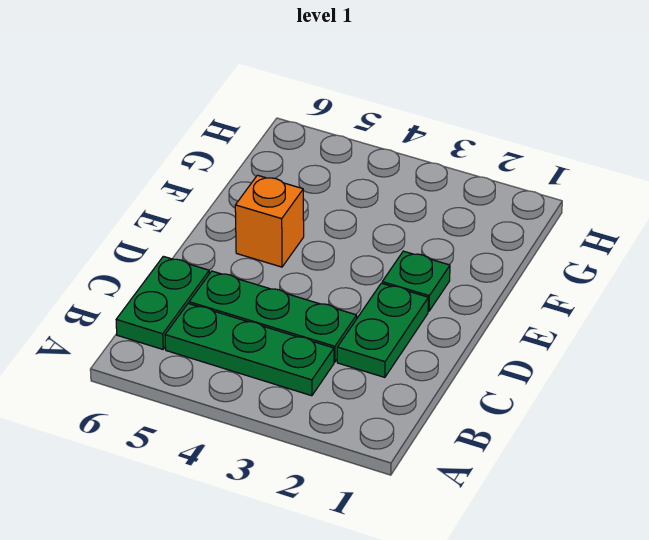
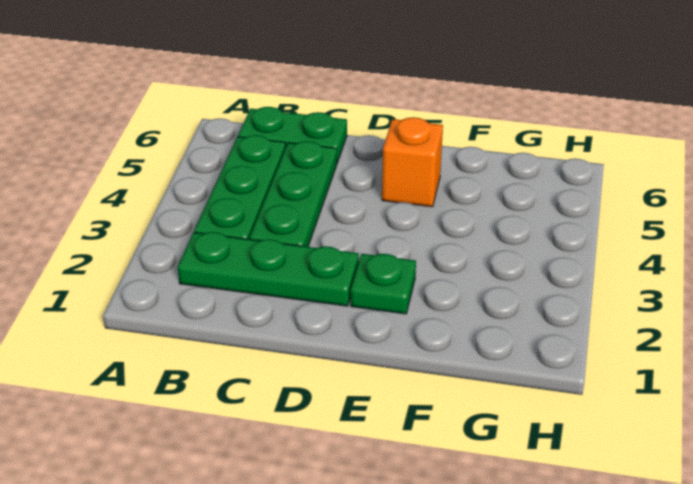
green 1x2 plate [337,283,428,377] -> green 1x3 plate [178,232,359,306]

